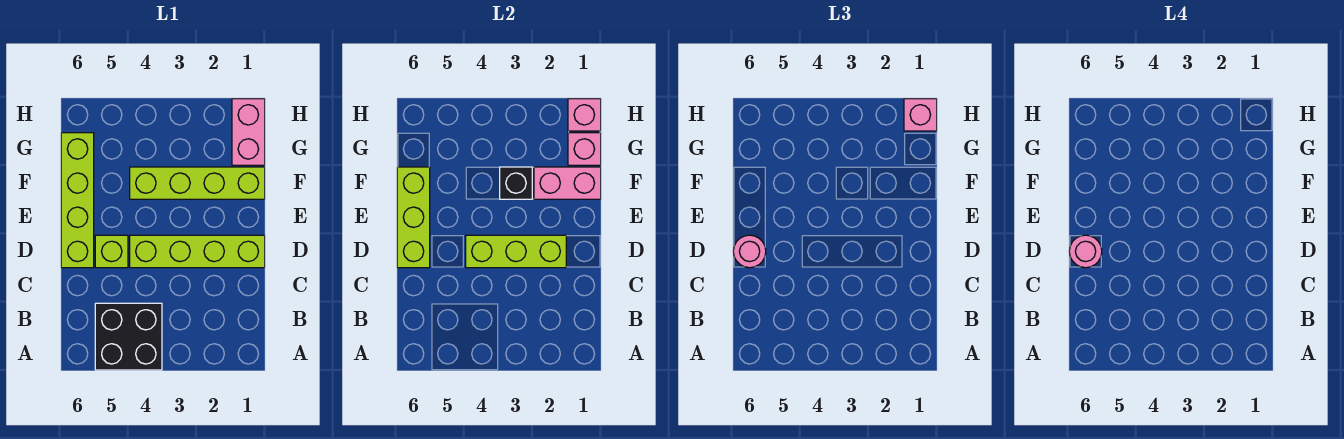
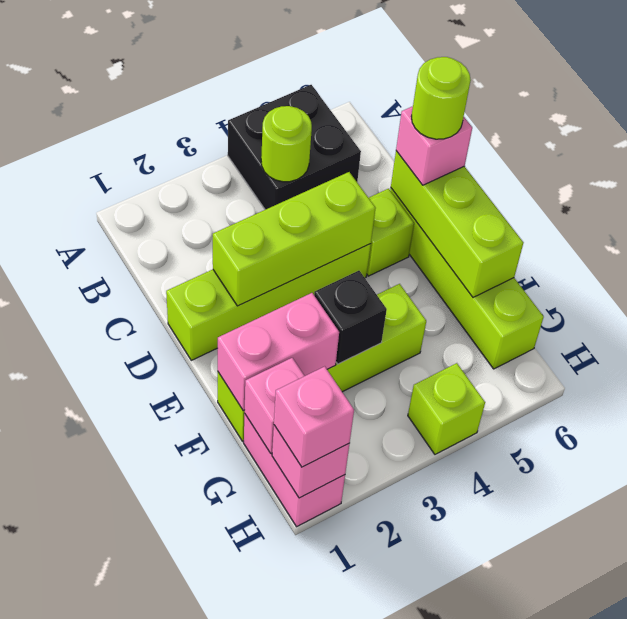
none -> lime 1x1 round brick [261,106,312,182]
pink 1x1 round brick [733,235,766,268] -> pink 1x1 brick [396,106,472,185]
pink 1x1 round brick [1069,235,1102,268] -> lime 1x1 round brick [411,57,471,139]
none -> lime 1x1 brick [408,363,485,454]

